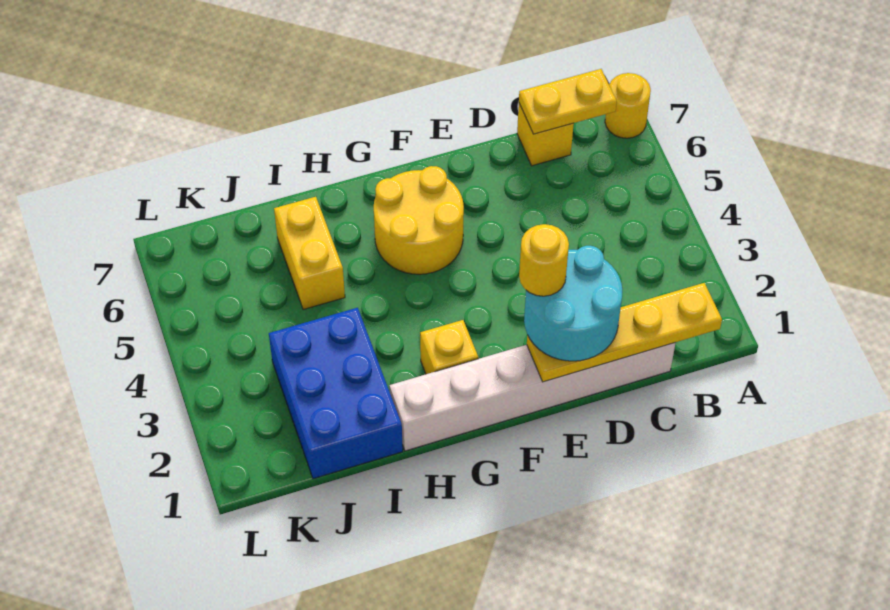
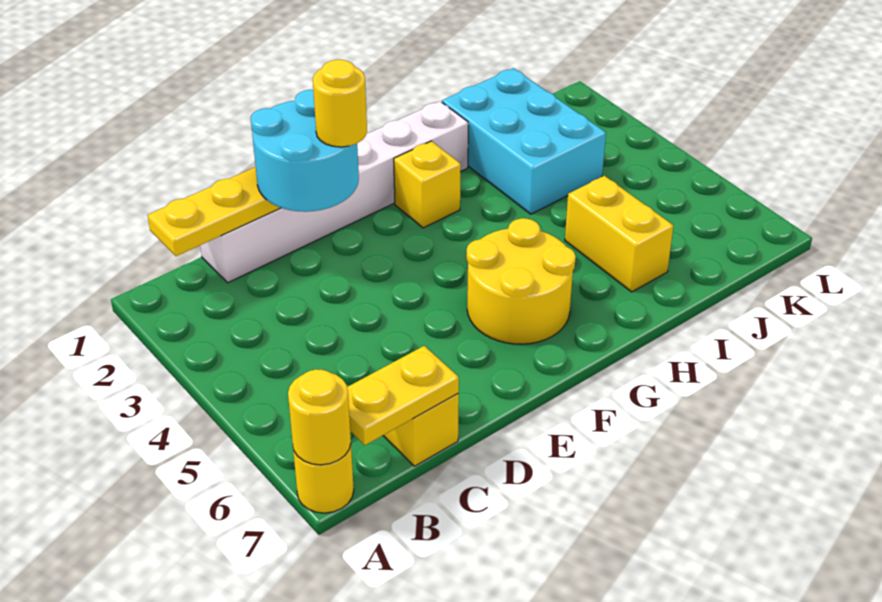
none -> yellow 1x1 round brick [288,369,351,465]
blue 2x3 brick [269,308,403,479] -> cyan 2x3 brick [442,68,606,214]

